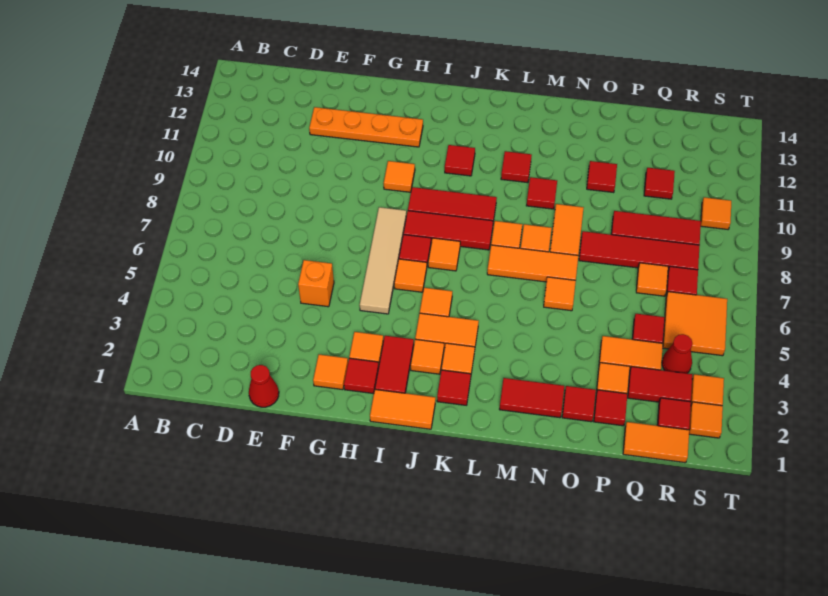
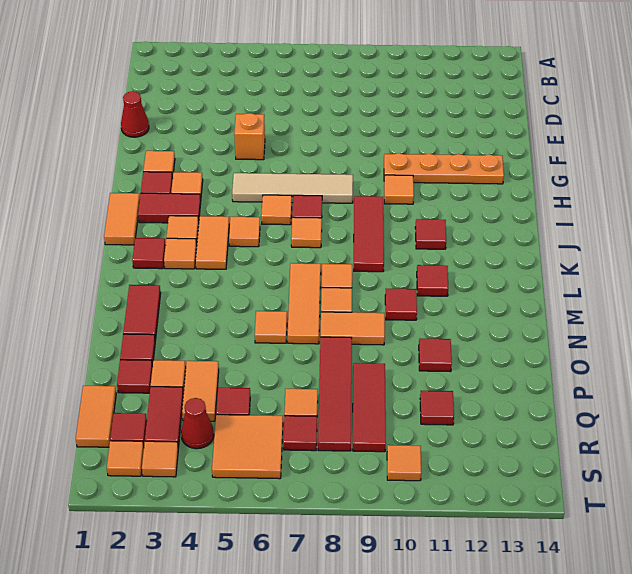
orange 1x4 plate [309,107,423,147] -> orange 1x4 plate turned to [384,153,504,184]
red 1x3 tile [403,211,493,250] -> none

